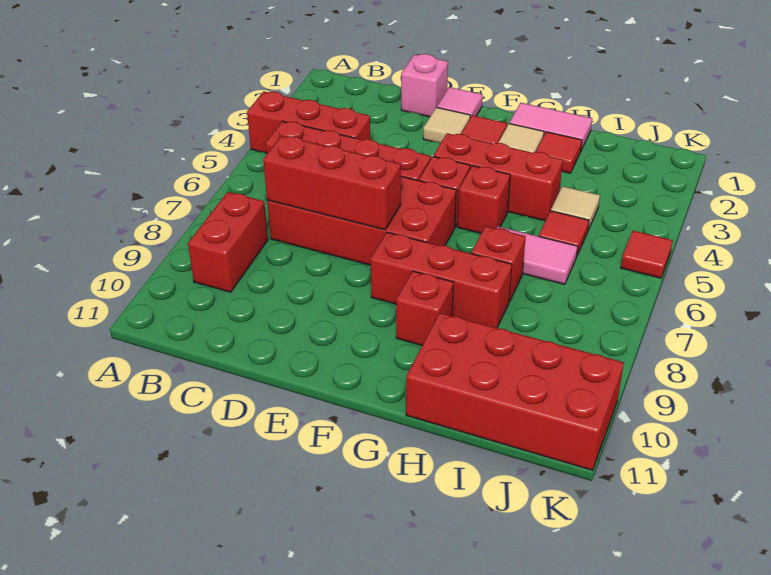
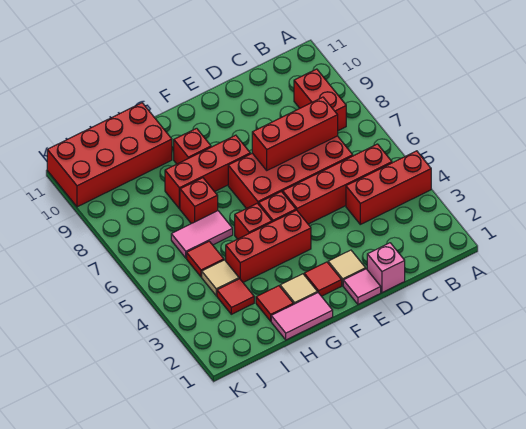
red 1x1 tile [621,231,673,278] -> red 1x1 tile moved to [217,279,254,314]

